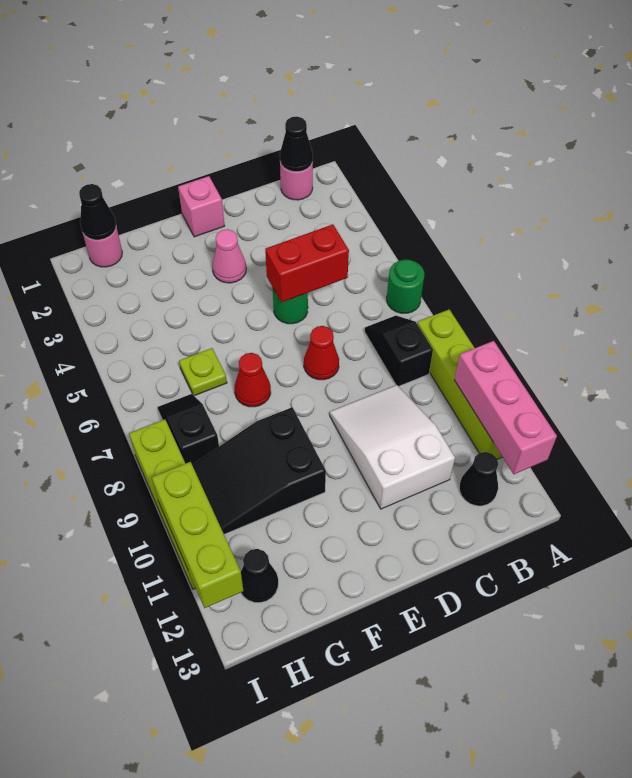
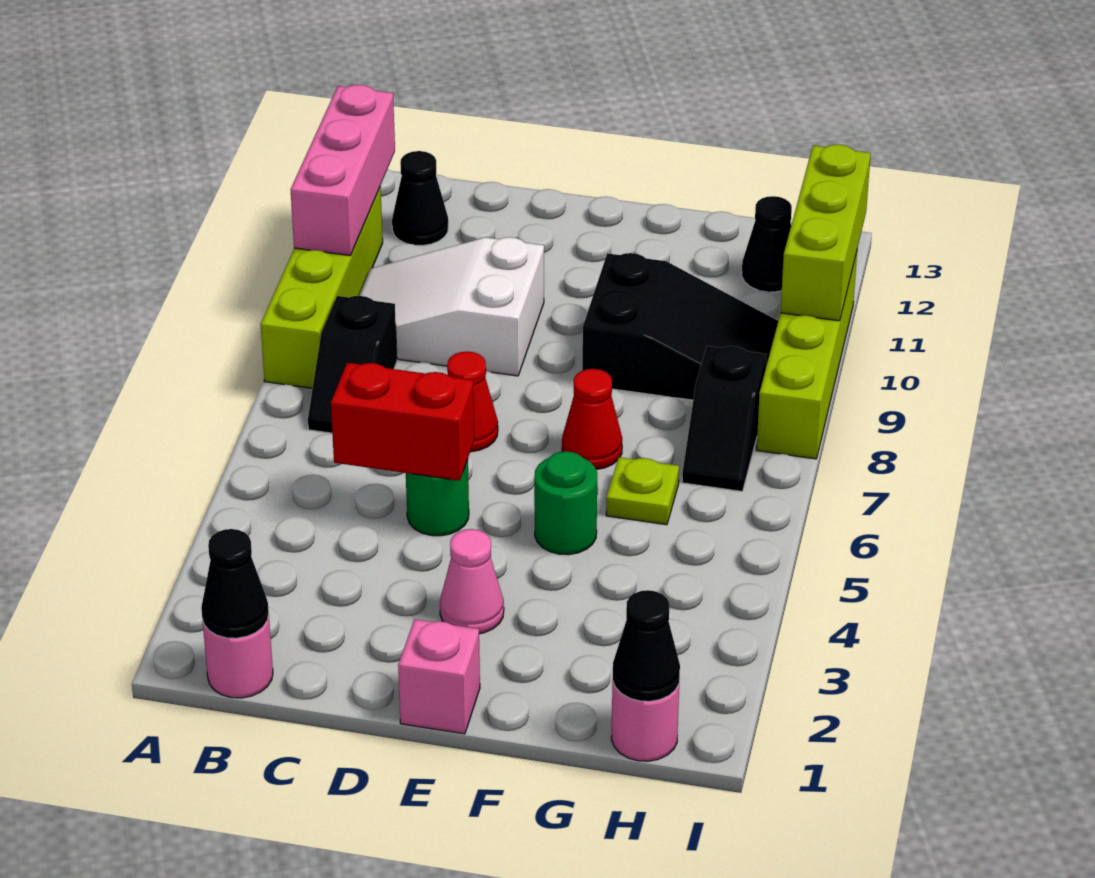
green 1x1 round brick [387,260,424,313] -> green 1x1 round brick moved to [534,451,597,555]
white 2x3 slope [330,385,455,509] -> white 2x3 slope turned to [359,237,544,376]

